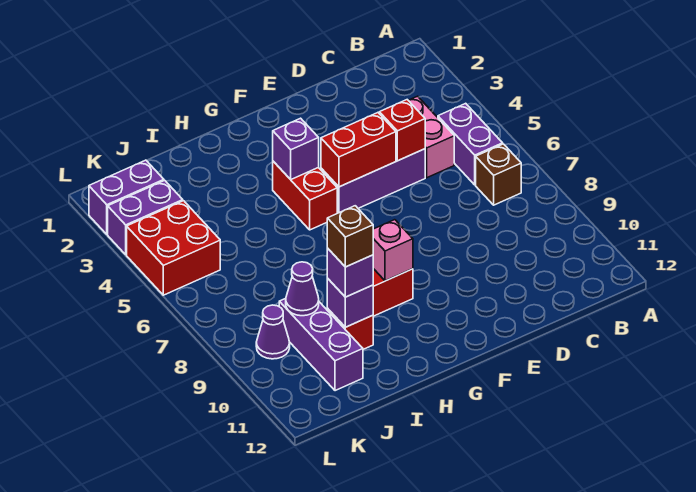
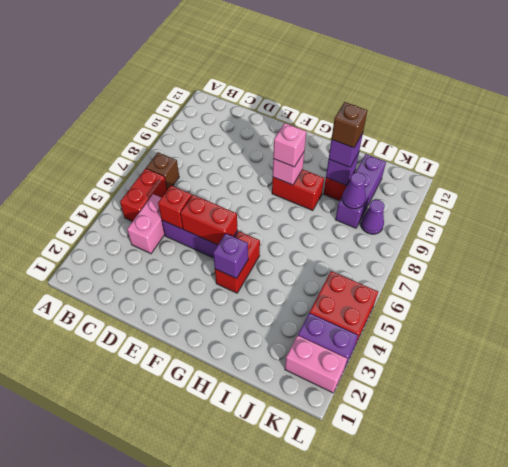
purple 1x2 brick [438,103,503,185] -> red 1x2 brick [120,169,167,222]
none -> pink 1x1 brick [273,123,306,167]
purple 1x2 brick [89,160,164,234] -> pink 1x2 brick [285,336,347,393]

